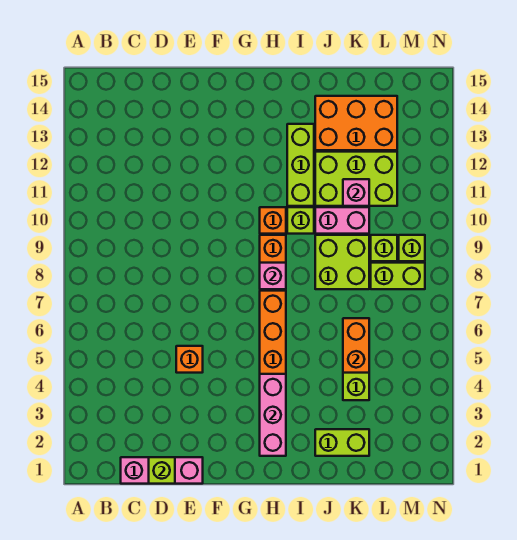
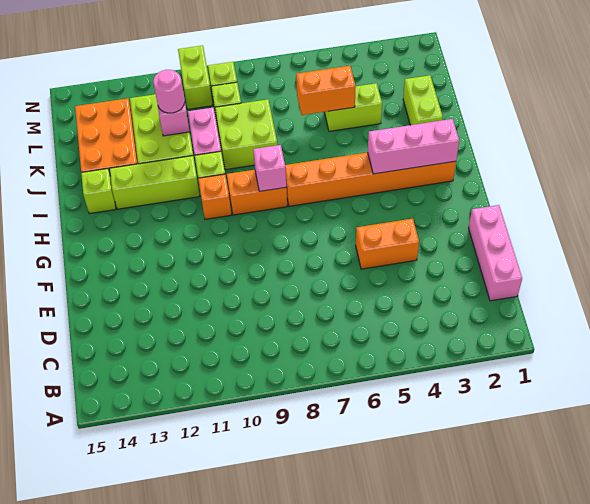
lime 1x1 brick [149,457,175,484] -> lime 1x1 brick moved to [81,169,116,214]
orange 1x1 brick [176,346,203,373] -> orange 1x2 brick [356,219,419,269]
none -> pink 1x1 round brick [153,70,185,113]
lime 1x2 brick [371,263,425,289] -> lime 1x2 brick moved to [178,45,212,109]

